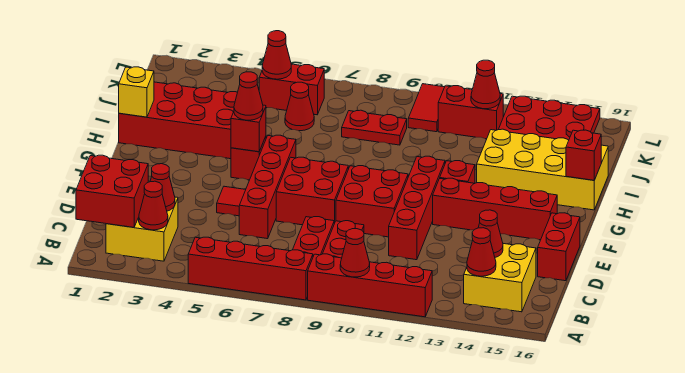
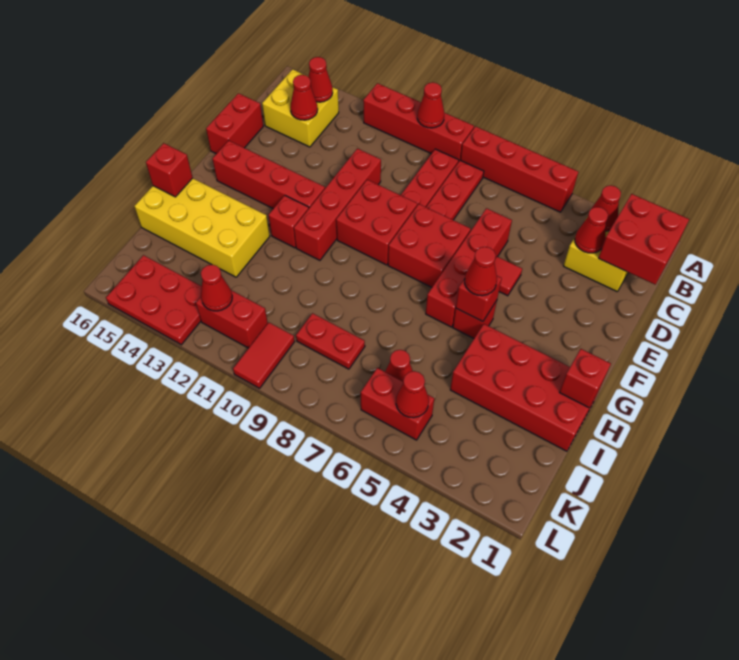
yellow 1x1 brick [119,67,154,117] -> red 1x1 brick [559,349,611,408]

